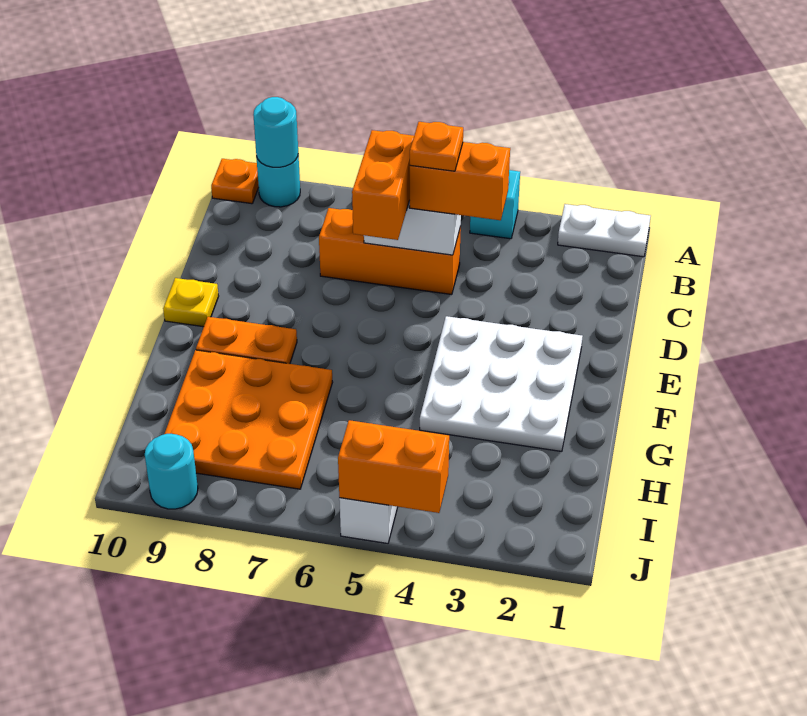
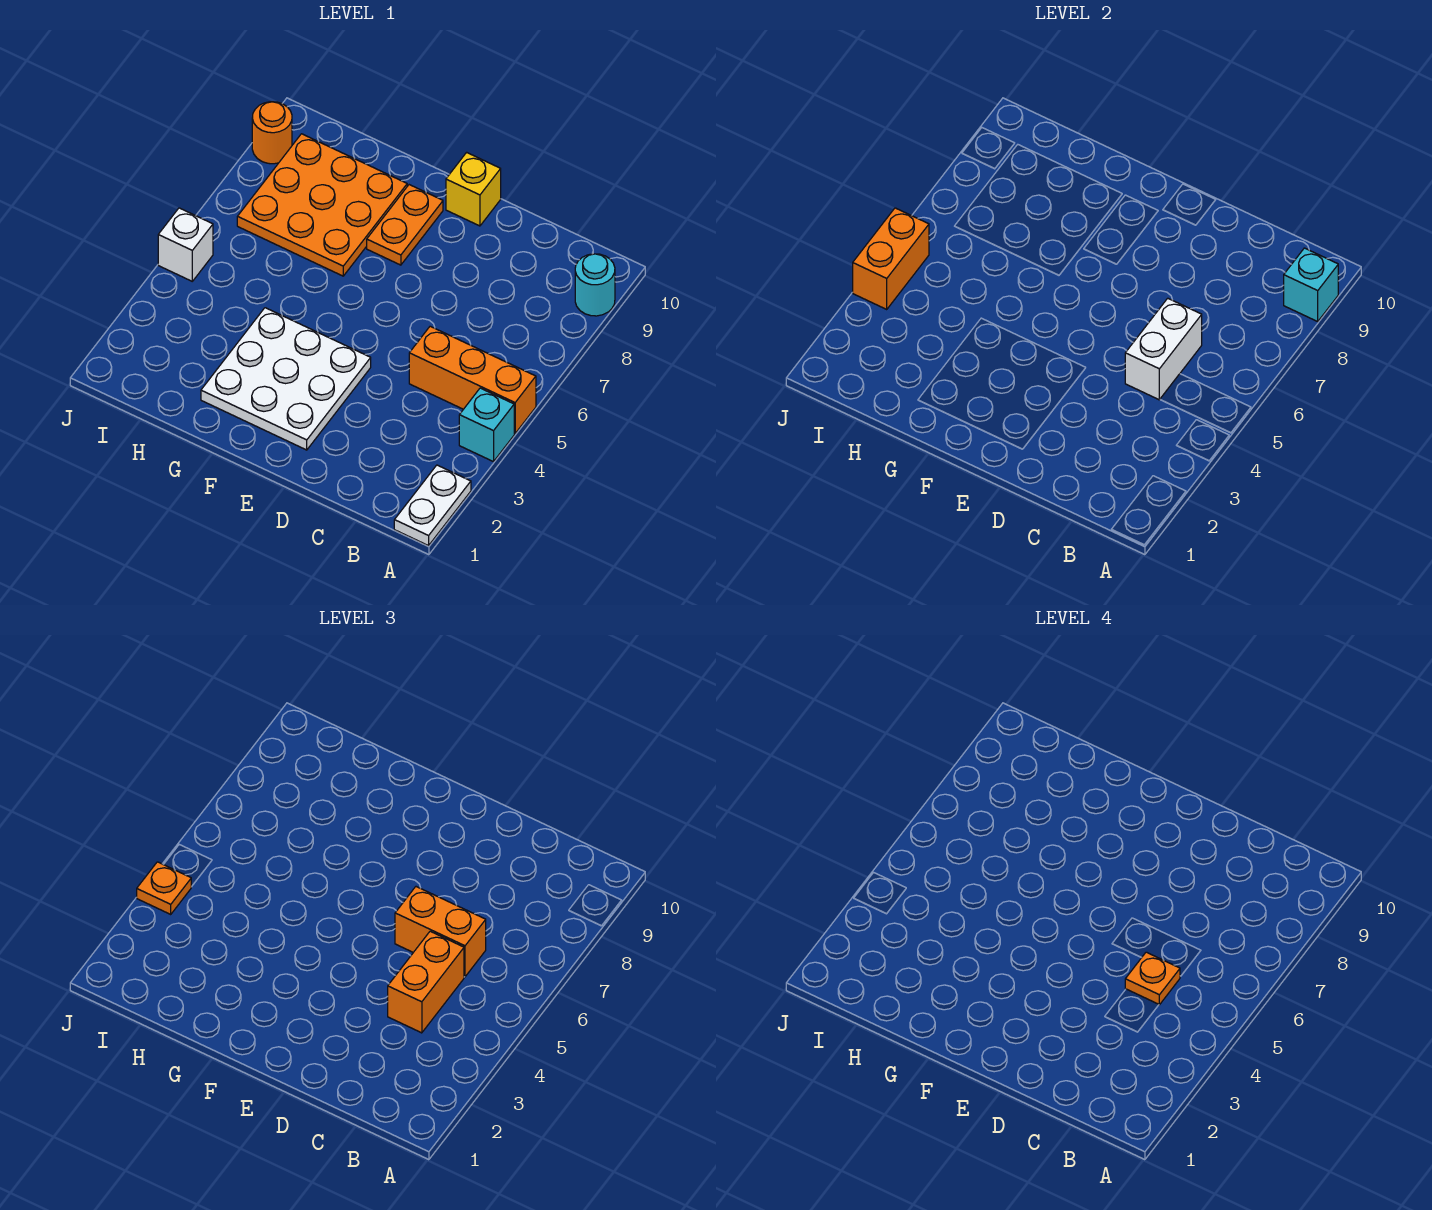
cyan 1x1 round brick [253,97,298,167] -> cyan 1x1 brick [1284,248,1338,321]
orange 1x1 plate [211,159,259,204] -> orange 1x1 plate moved to [137,862,191,914]
orange 1x3 brick [319,208,461,295] -> orange 1x3 brick turned to [409,326,536,433]
yellow 1x1 plate [163,278,219,327] -> yellow 1x1 brick [446,152,501,226]
cyan 1x1 round brick [145,434,198,509] -> orange 1x1 round brick [252,102,292,164]

